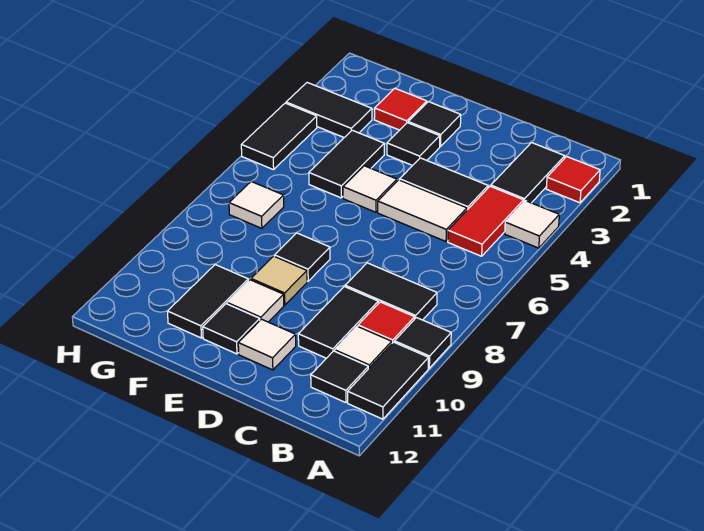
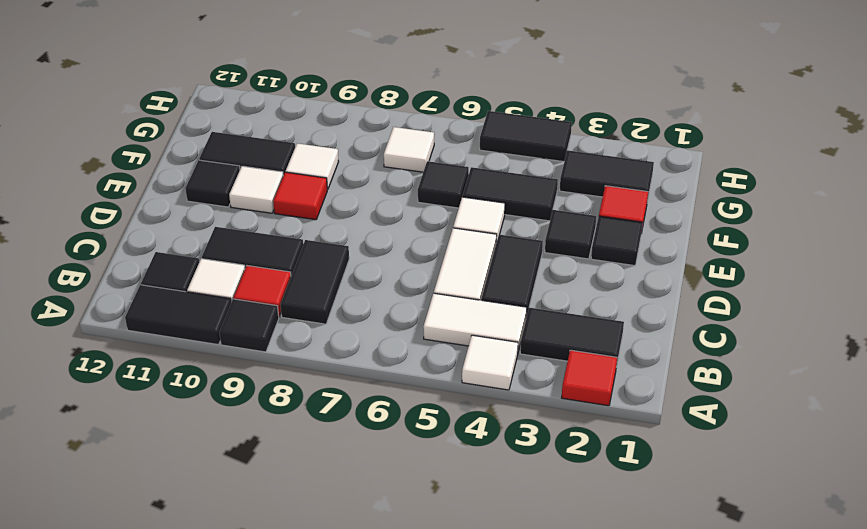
red 1x2 tile [448,186,524,256] -> white 1x2 tile [423,293,527,352]
white 1x1 tile [238,319,296,370] -> white 1x1 tile moved to [286,143,339,190]
black 1x1 tile [275,233,330,281] -> black 1x1 tile moved to [418,161,469,208]
tan 1x1 tile [251,256,307,305] -> red 1x1 tile [273,172,327,220]
black 1x2 tile [286,83,372,137] -> black 1x2 tile turned to [560,150,654,197]

